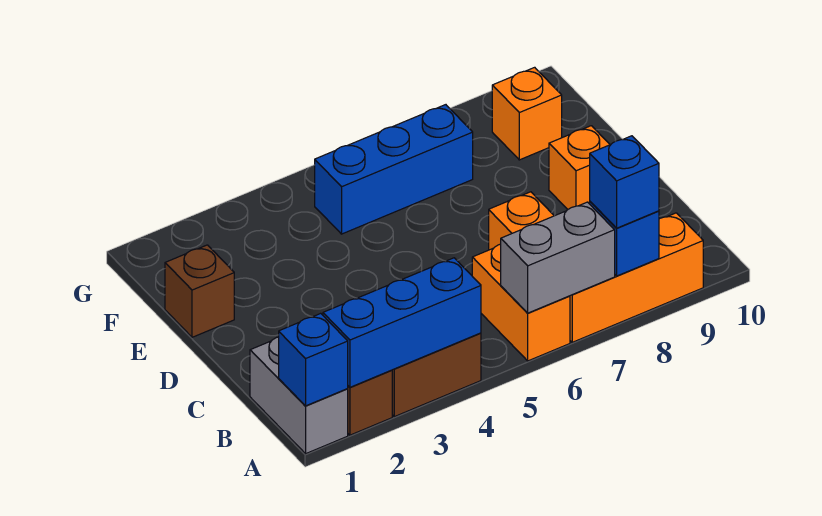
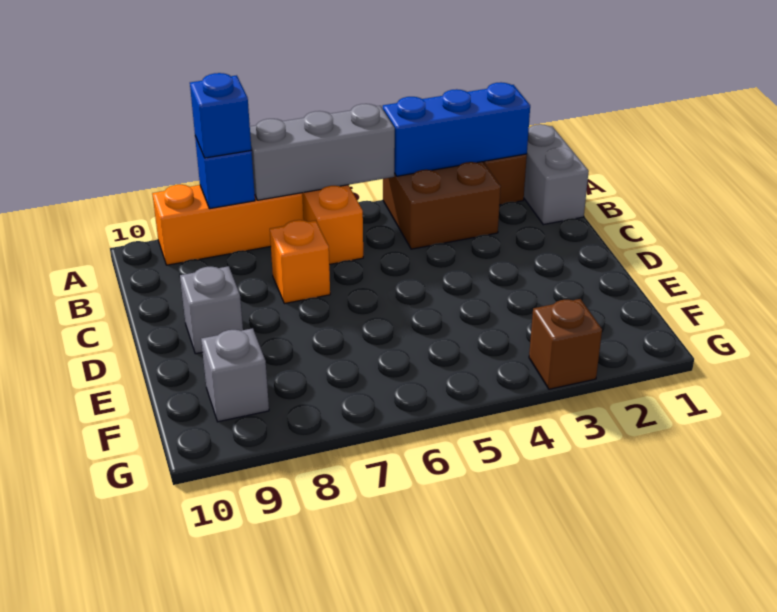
blue 1x1 brick [279,313,348,406] -> none
grey 1x2 brick [501,202,615,313] -> grey 1x3 brick [250,104,395,200]
orange 1x1 brick [549,126,610,209] -> grey 1x1 brick [180,266,243,354]
brown 1x1 brick [165,245,234,337] -> brown 1x1 brick moved to [529,299,602,389]
blue 1x3 brick [315,105,473,234] -> none
orange 1x1 brick [492,67,562,160] -> grey 1x1 brick [201,328,269,422]

